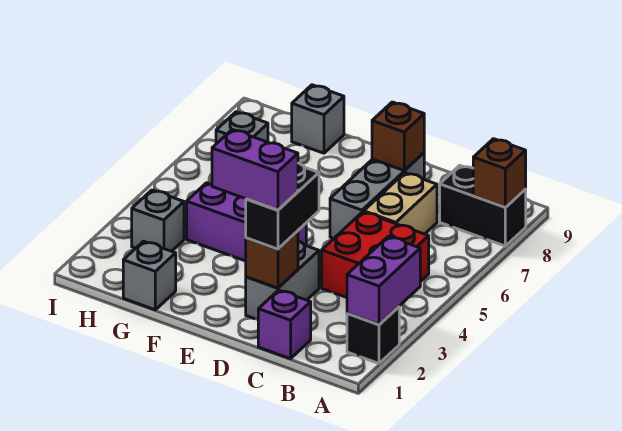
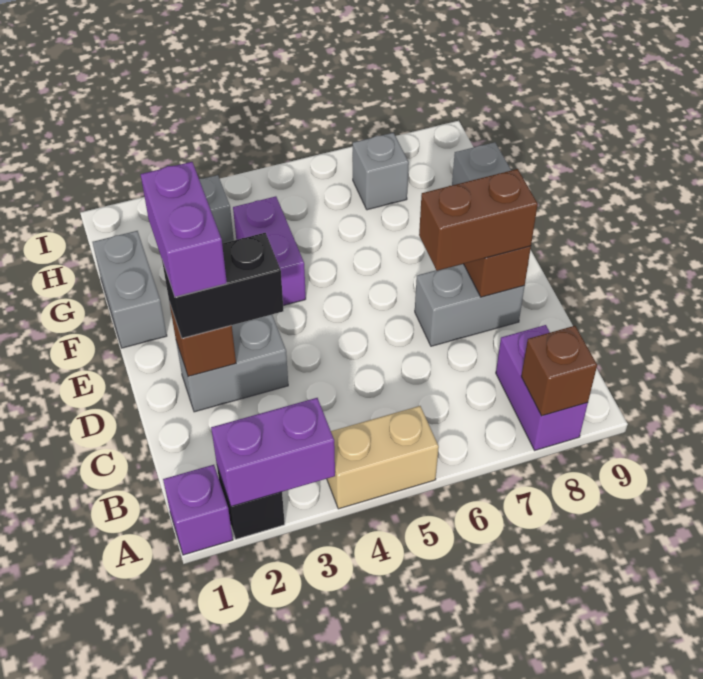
black 1x2 brick [440,165,526,246] -> purple 1x2 brick [496,325,588,450]
red 2x2 brick [322,212,429,298] -> none
purple 1x1 brick [258,290,311,359] -> purple 1x1 brick moved to [163,465,233,555]
tan 1x2 brick [364,173,437,234] -> tan 1x2 brick moved to [327,406,439,509]
grey 1x3 brick [330,153,424,238] -> grey 1x2 brick [415,264,525,346]
none -> brown 1x2 brick [419,169,538,271]
purple 1x3 brick [187,183,306,261] -> purple 1x2 brick [233,196,306,306]
grey 1x1 brick [123,241,176,310] -> grey 1x2 brick [93,231,167,348]

